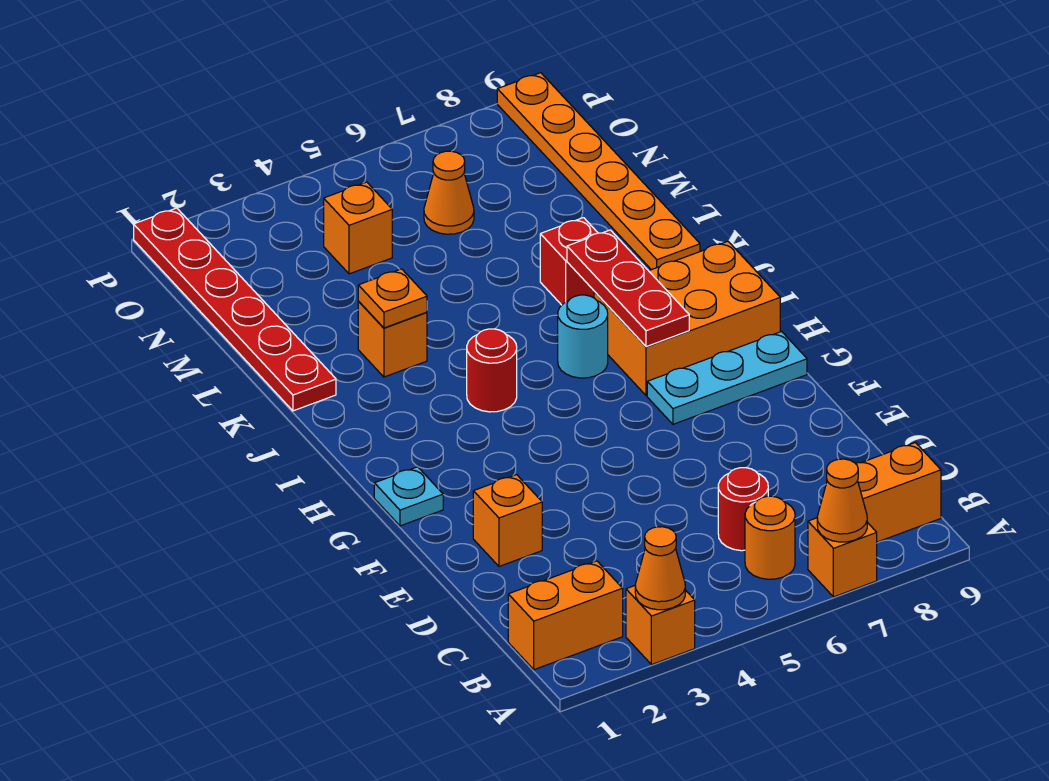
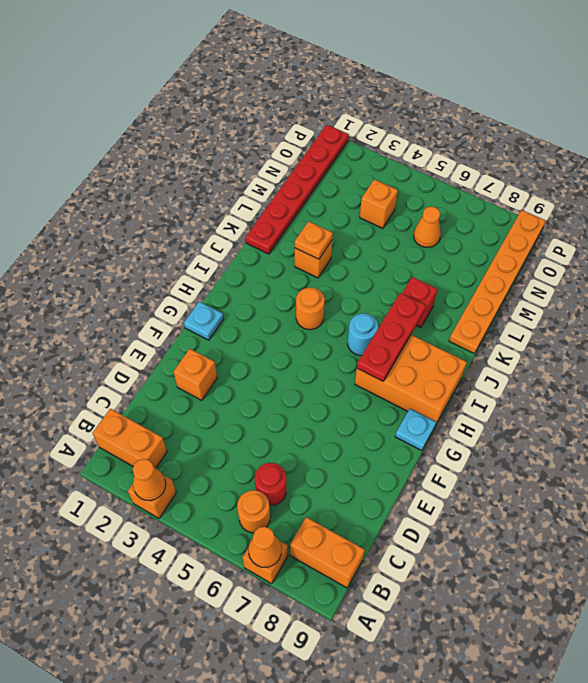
cyan 1x3 plate [647,332,807,424] -> cyan 1x1 plate [395,409,436,451]
red 1x1 round brick [467,329,517,412] -> orange 1x1 round brick [296,288,325,330]

